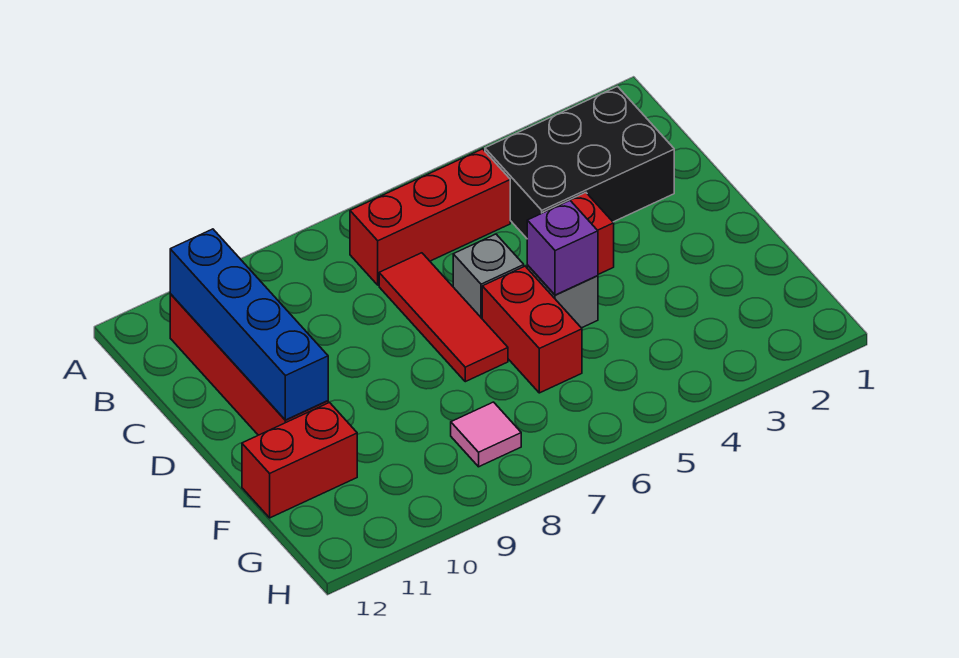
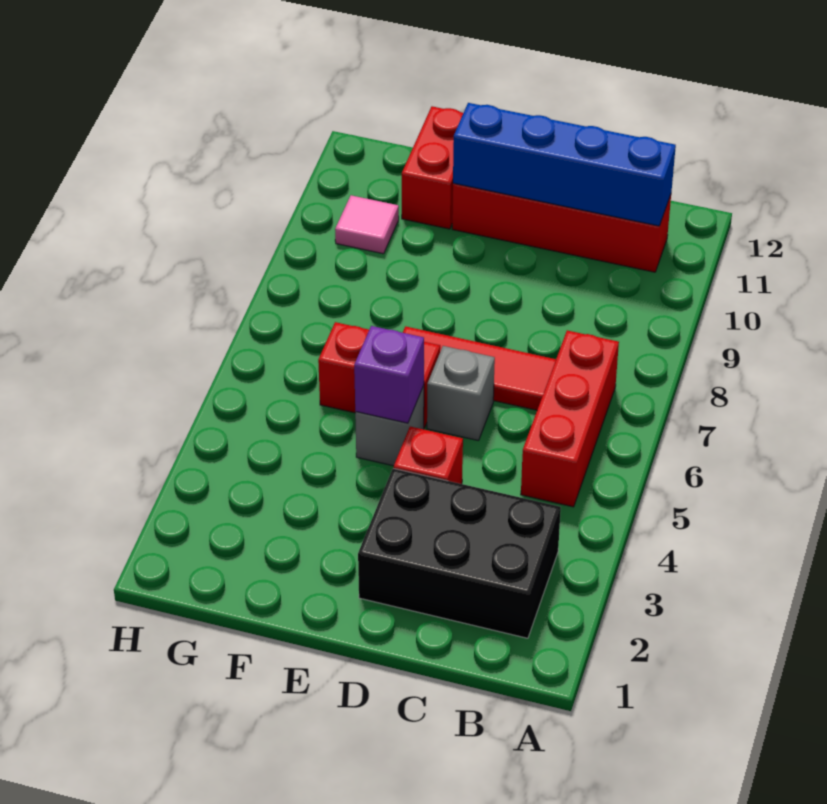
black 2x3 brick [485,87,674,238] -> black 2x3 brick turned to [358,468,561,638]
pink 1x1 tile [451,402,521,467] -> pink 1x1 tile moved to [335,195,399,254]

